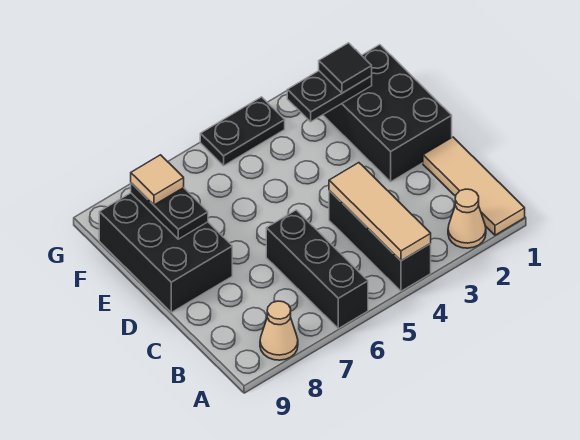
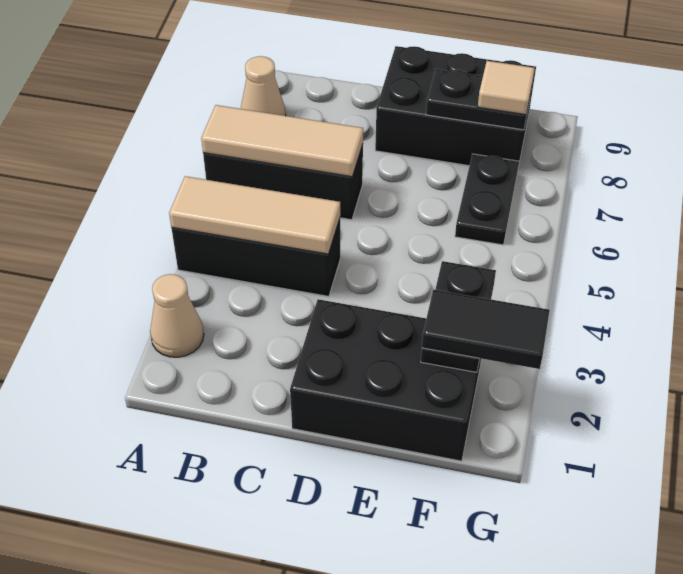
tan 1x3 tile [423,137,525,235] -> tan 1x3 tile moved to [201,105,363,177]
black 1x1 tile [319,43,372,93] -> black 1x2 tile [422,290,550,369]
black 1x2 plate [200,97,285,166] -> black 1x2 plate moved to [455,154,519,245]

